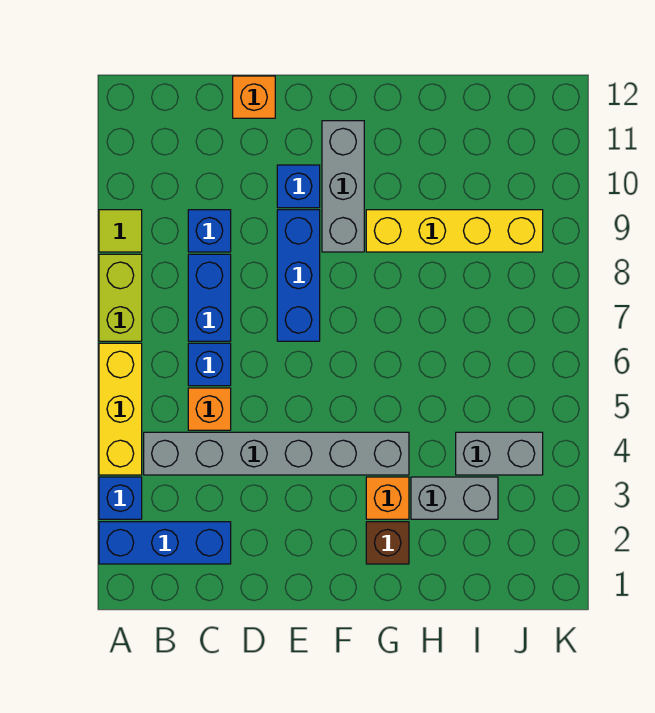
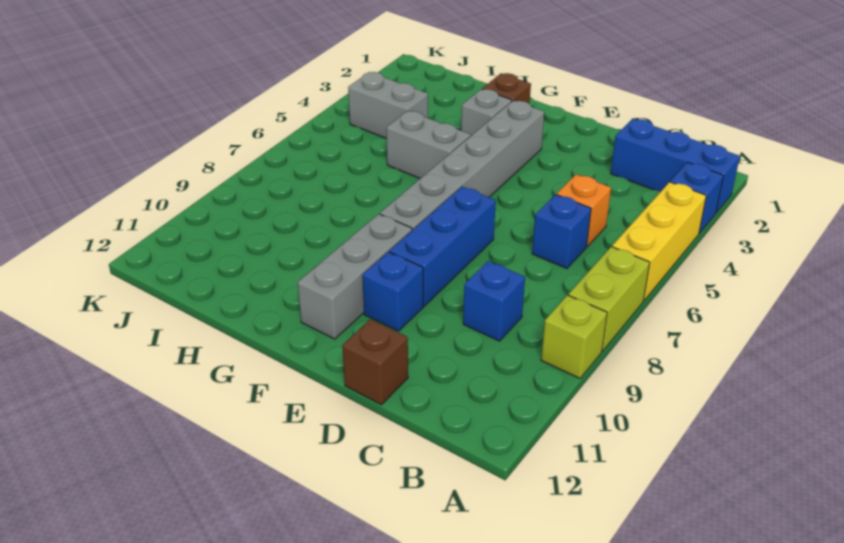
lime 1x1 tile [99,210,142,252] -> lime 1x1 brick [541,295,607,378]
grey 1x6 brick [144,432,409,475] -> grey 1x6 brick turned to [380,100,544,230]
blue 1x2 brick [188,254,231,341] -> none
orange 1x1 brick [233,76,275,118] -> brown 1x1 brick [342,319,408,405]
orange 1x1 brick [366,477,409,519] -> grey 1x1 brick [461,89,512,135]
yellow 1x4 brick [366,210,543,252] -> none
grey 1x2 brick [411,477,498,519] -> grey 1x2 brick moved to [386,111,471,178]

